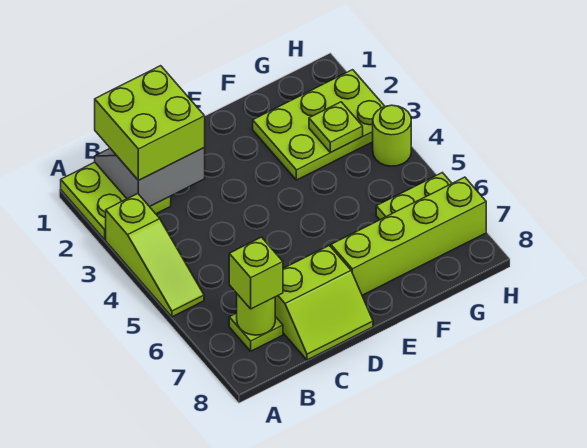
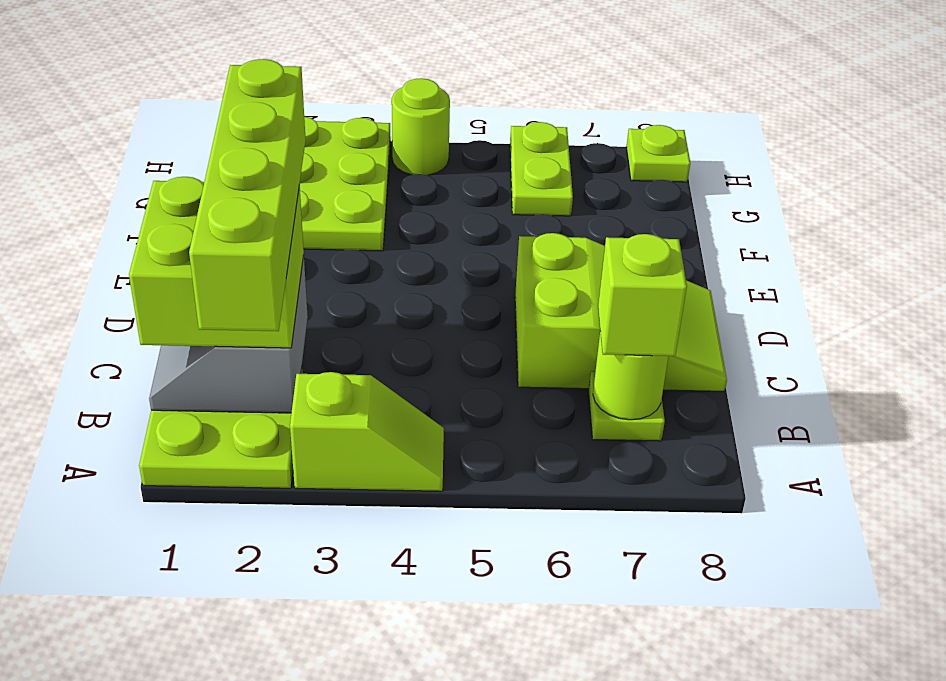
lime 1x3 slope [106,194,204,317] -> lime 1x2 slope [290,372,444,491]
lime 2x2 slope [275,245,373,360] -> lime 2x3 slope [515,233,727,391]
lime 1x4 brick [331,177,486,295] -> lime 1x4 brick moved to [189,59,306,331]
lime 1x1 plate [309,102,363,152] -> lime 1x1 plate moved to [626,125,690,182]

